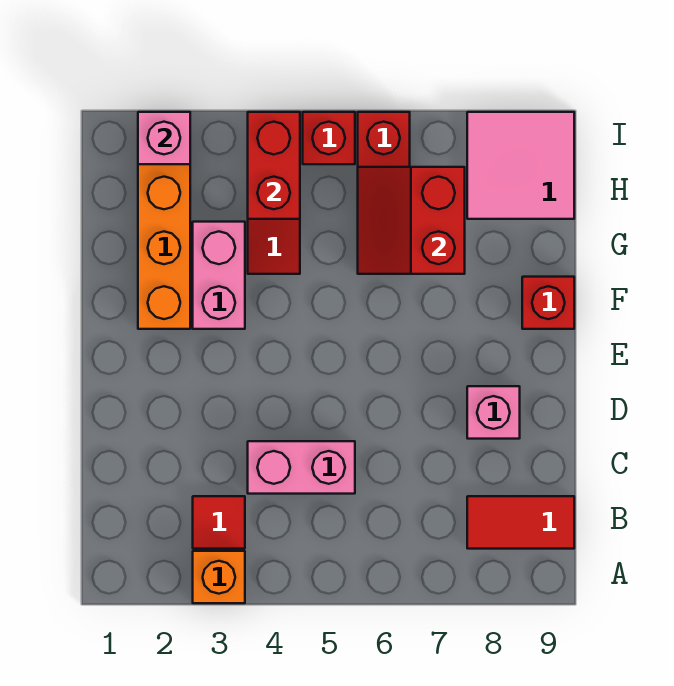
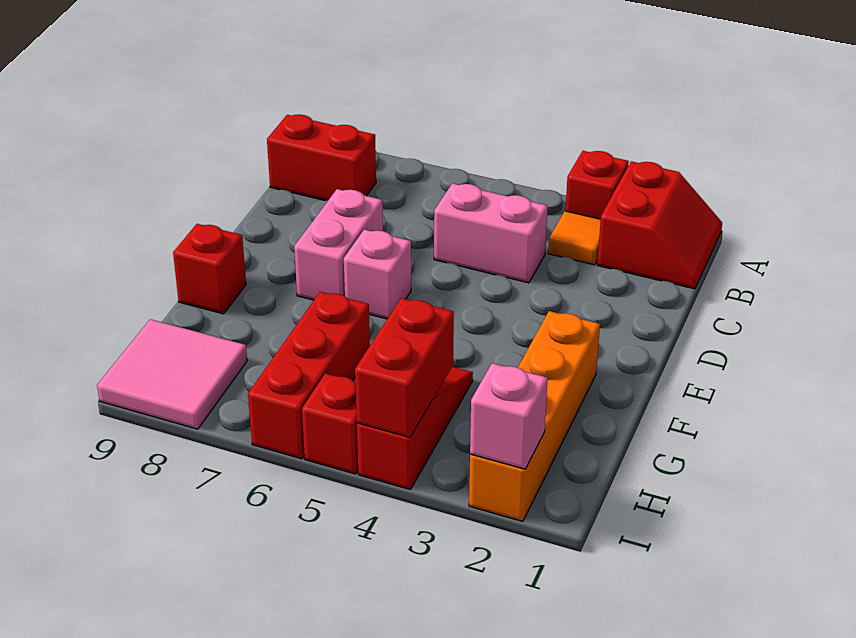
orange 1x1 brick [193,551,245,603] -> red 1x1 brick [565,151,629,219]
red 1x1 tile [193,496,245,549] -> orange 1x1 tile [548,211,601,265]
red 1x2 tile [467,496,574,549] -> red 1x2 brick [267,114,376,201]
pink 1x1 brick [467,386,520,439] -> pink 1x1 brick moved to [344,230,411,319]
pink 1x2 brick [193,222,245,329] -> pink 1x2 brick moved to [294,189,383,300]
red 2x2 slope [358,167,465,274] -> red 2x2 slope moved to [597,161,722,289]

